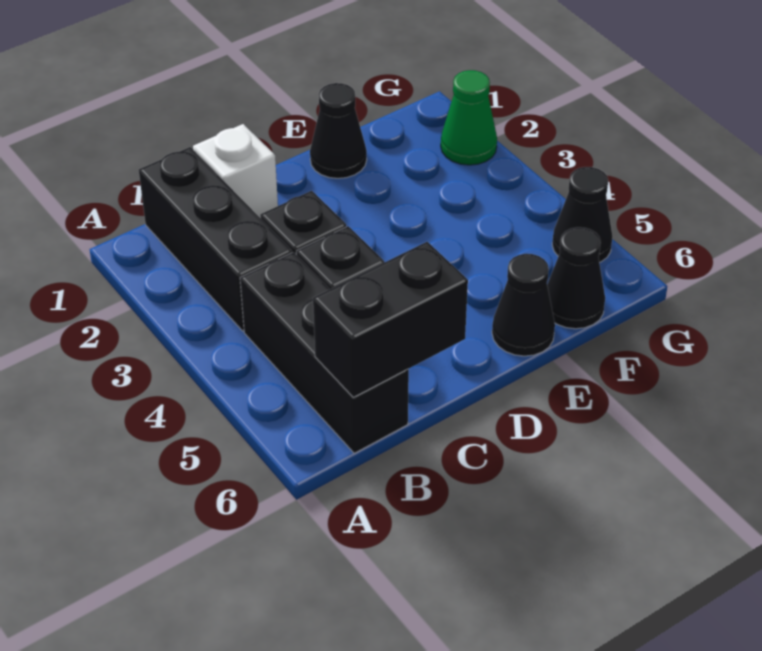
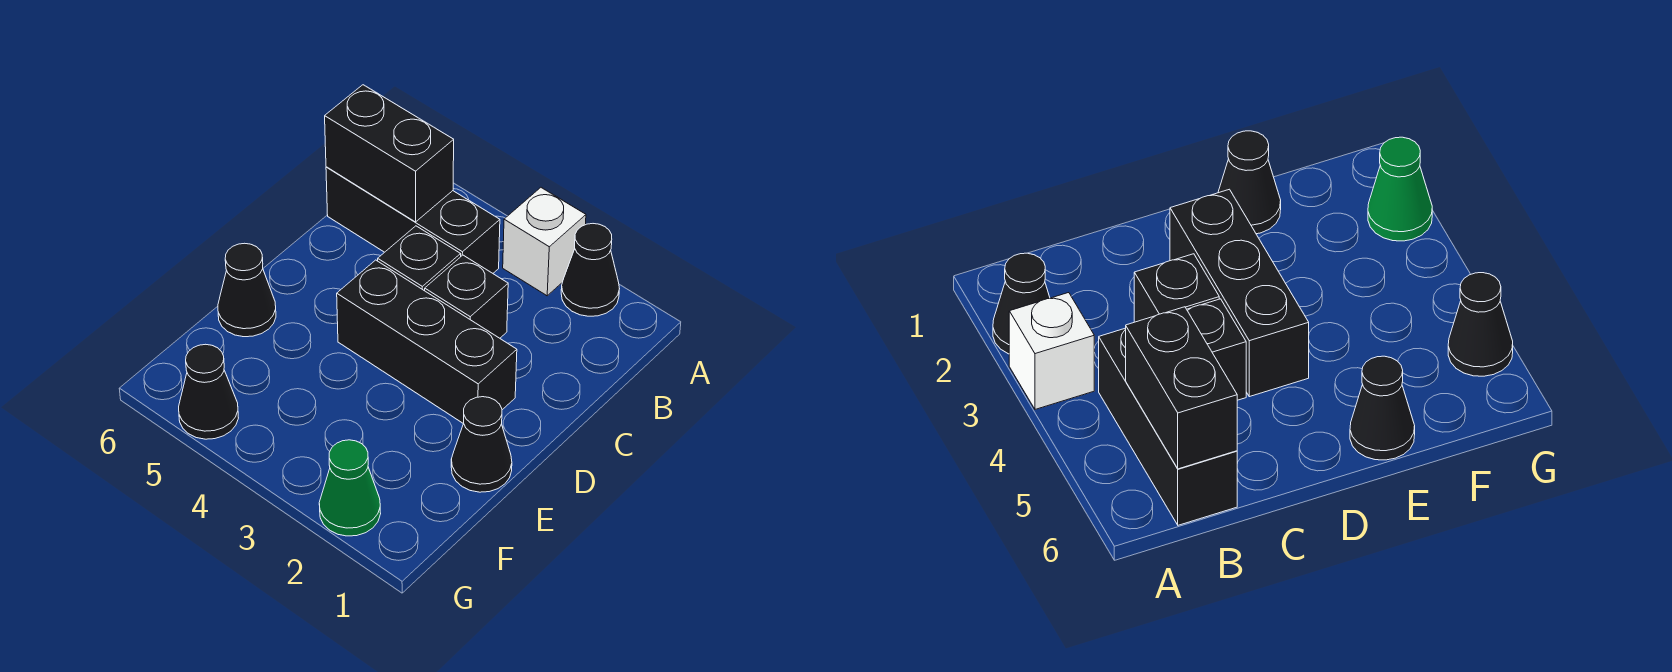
black 1x3 brick [139,147,292,331] -> black 1x3 brick moved to [337,260,517,424]
black 1x2 brick [313,242,468,397] -> black 1x2 brick turned to [325,85,454,222]
white 1x1 brick [193,124,278,218] -> white 1x1 brick moved to [503,188,586,296]
black 1x1 cone [547,227,605,329] -> black 1x1 cone moved to [561,224,620,316]

